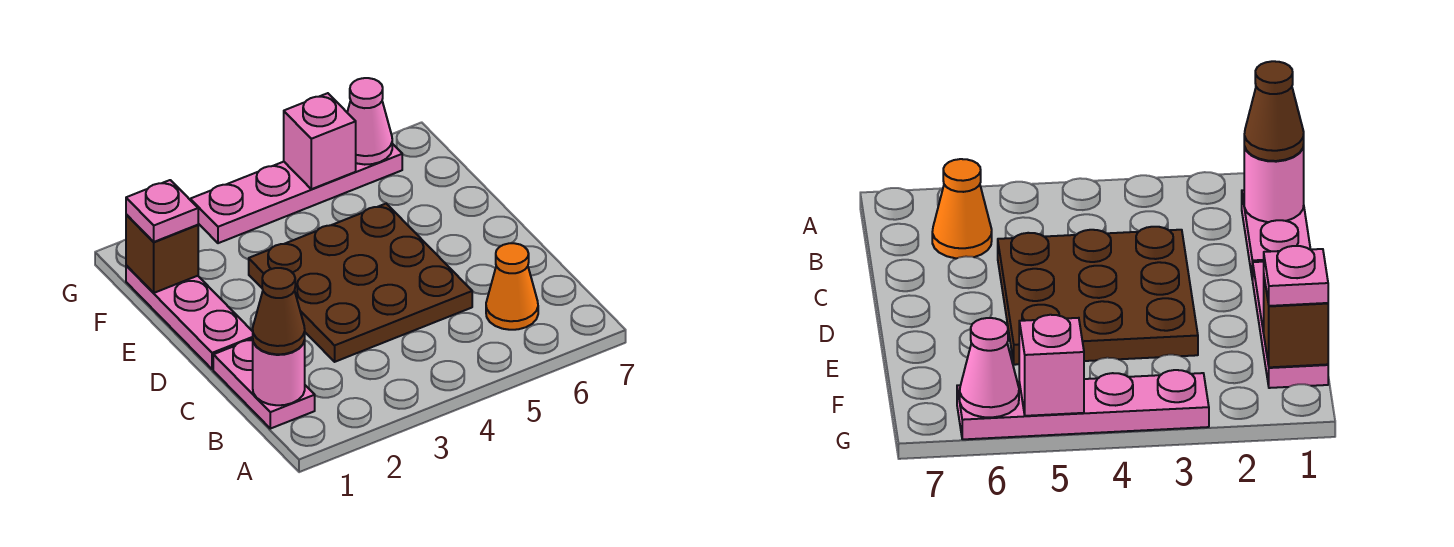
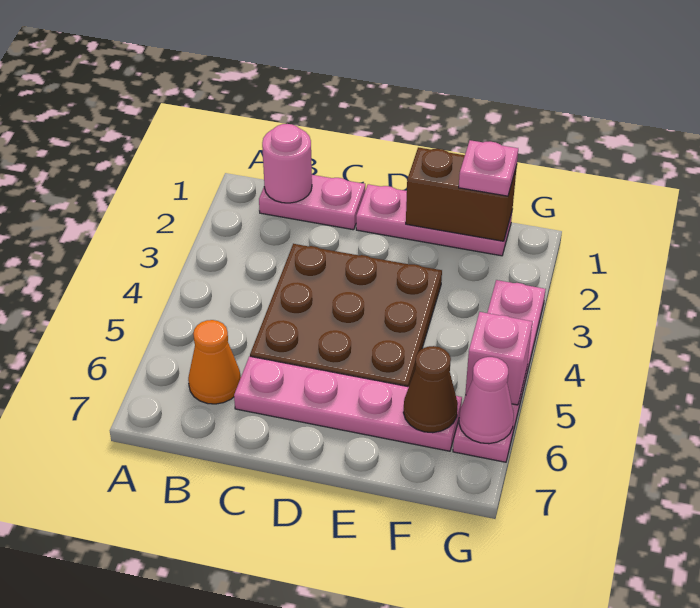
brown 1x1 cone [253,268,305,354] -> brown 1x1 cone moved to [403,346,458,433]
none -> pink 1x4 plate [234,356,462,451]
brown 1x1 brick [126,214,198,293] -> brown 1x2 brick [406,147,517,241]

